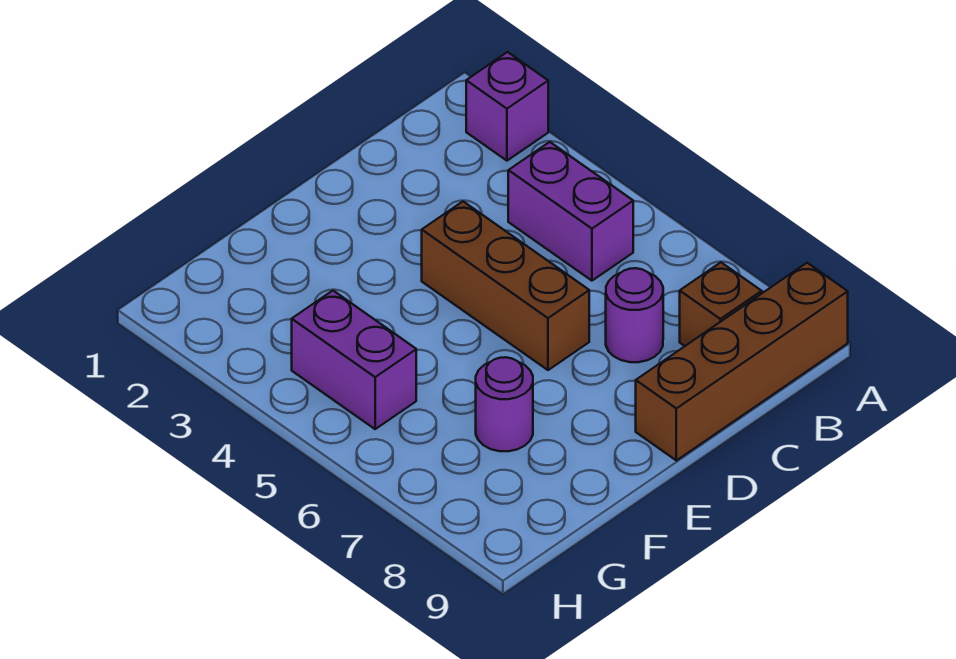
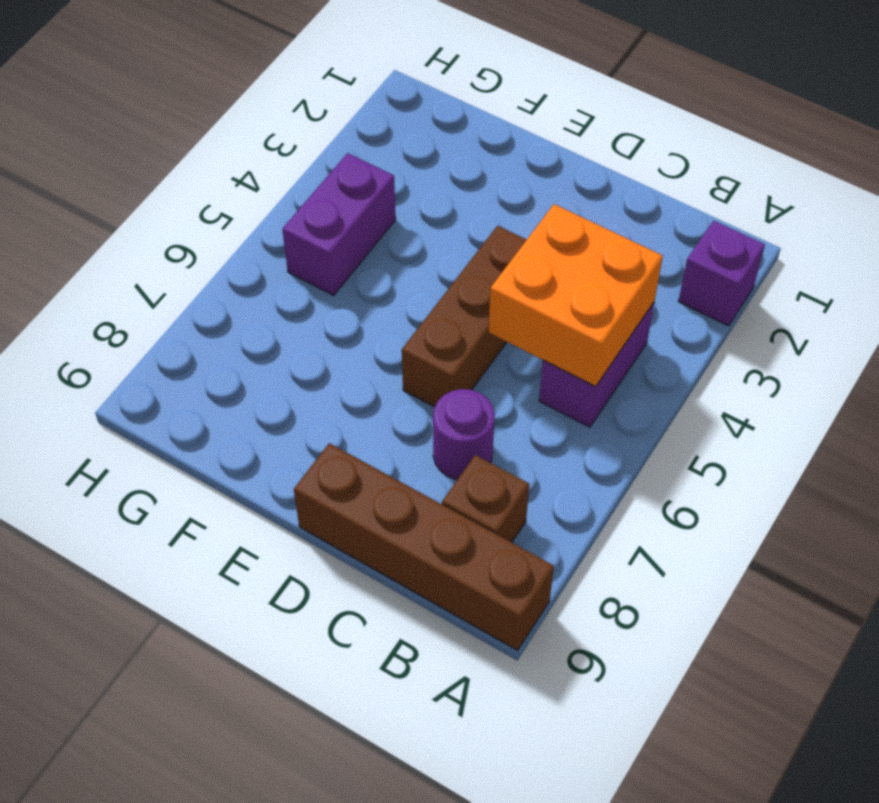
none -> orange 2x2 brick [489,204,663,386]
purple 1x1 round brick [476,357,533,451] -> none

